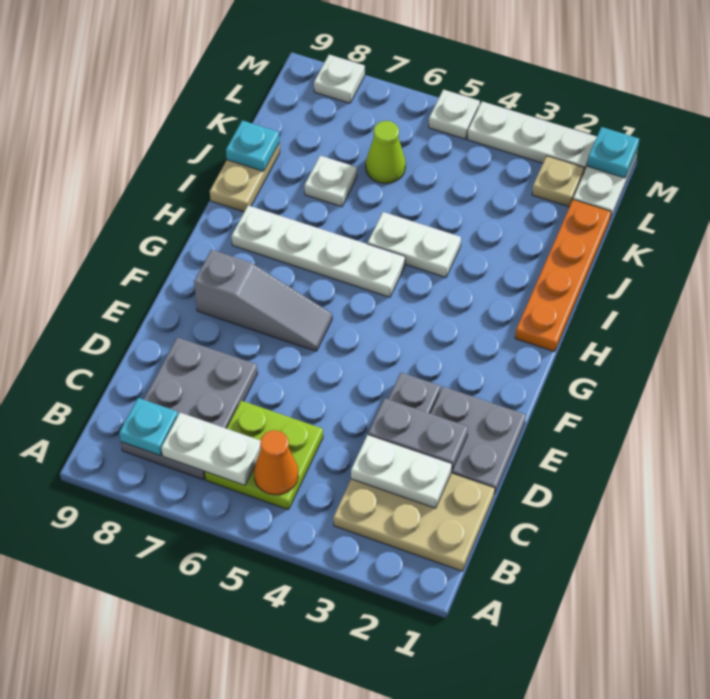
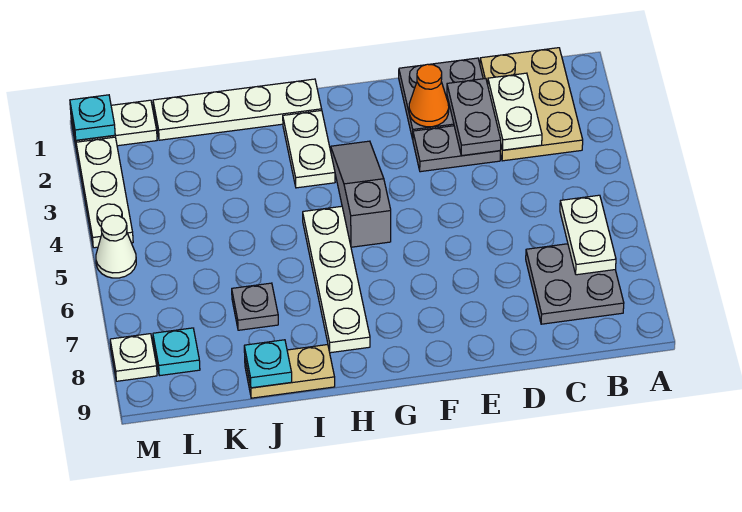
lime 2x2 plate [205,401,323,510] -> none
orange 1x1 cone [254,430,298,495] -> orange 1x1 cone moved to [409,64,449,127]
grey 2x3 plate [121,337,258,480] -> grey 2x2 plate [526,244,624,324]
cyan 1x1 plate [119,398,178,456] -> cyan 1x1 plate moved to [153,328,200,376]
grey 1x3 slope [194,250,332,351] -> grey 1x3 slope moved to [331,141,391,247]
orange 1x4 plate [515,200,611,352] -> white 1x4 plate [153,79,322,140]
white 1x2 plate [368,212,461,278] -> white 1x2 plate moved to [283,110,335,188]
white 1x1 plate [305,156,357,207] -> grey 1x1 plate [232,283,278,330]
lime 1x1 cone [366,121,406,183] -> none
tan 1x1 plate [532,156,584,207] -> none
white 1x1 plate [429,90,480,139] -> white 1x1 cone [96,215,136,278]

